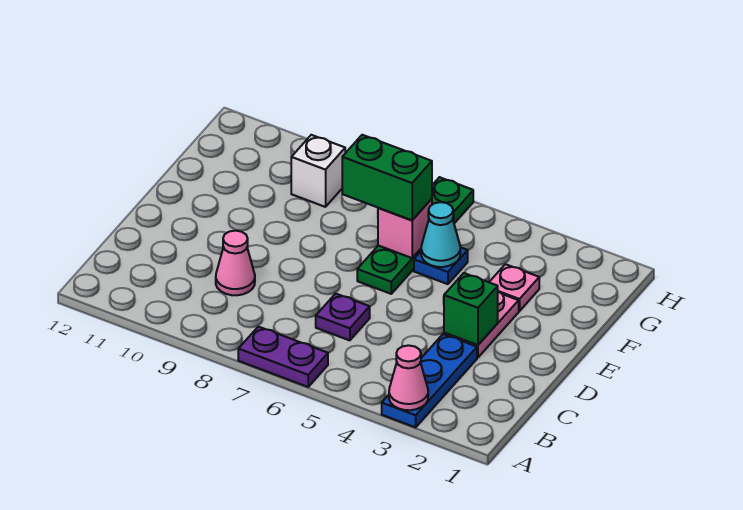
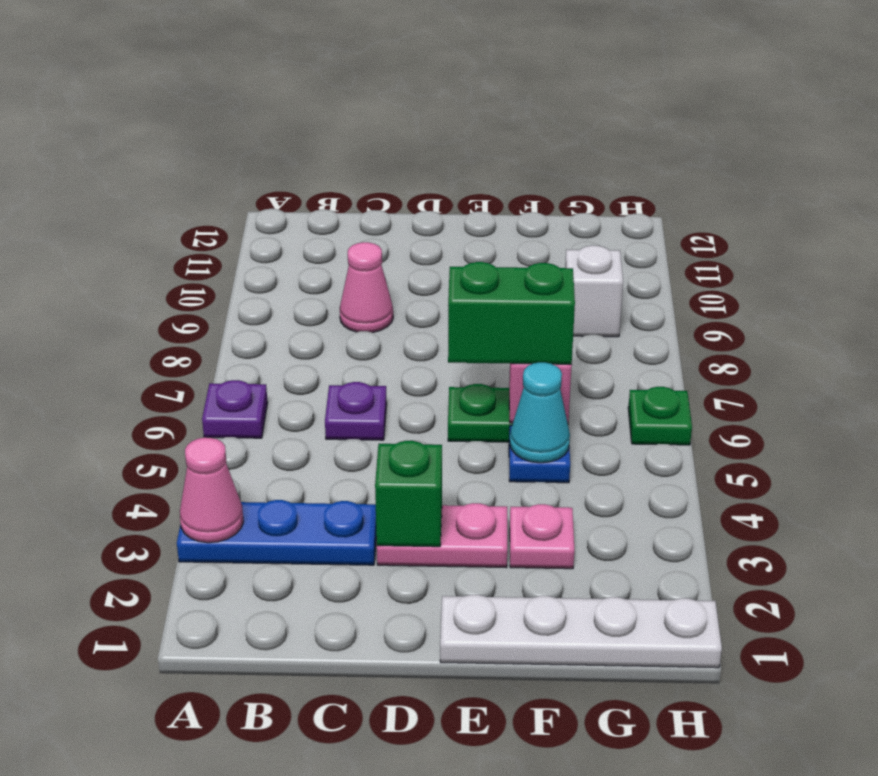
purple 1x2 plate [238,327,328,387] -> purple 1x1 plate [202,380,268,438]
none -> white 1x4 plate [440,595,722,668]
green 1x2 brick [342,135,432,220] -> green 1x2 brick turned to [448,262,575,364]

